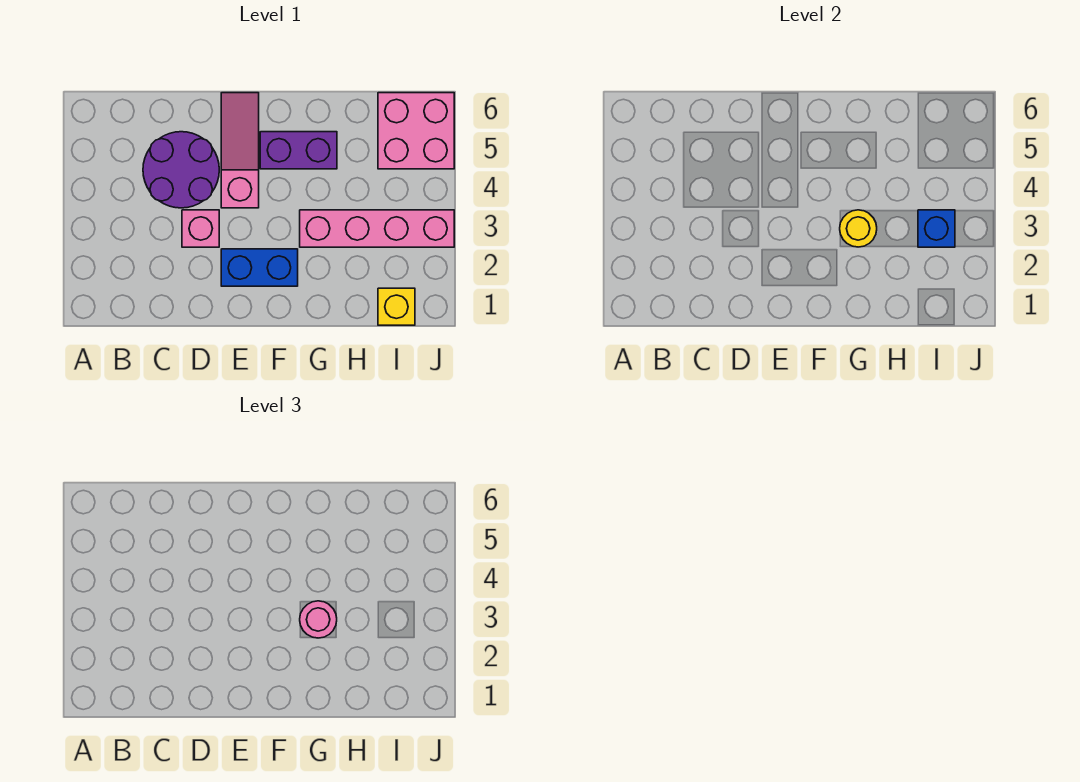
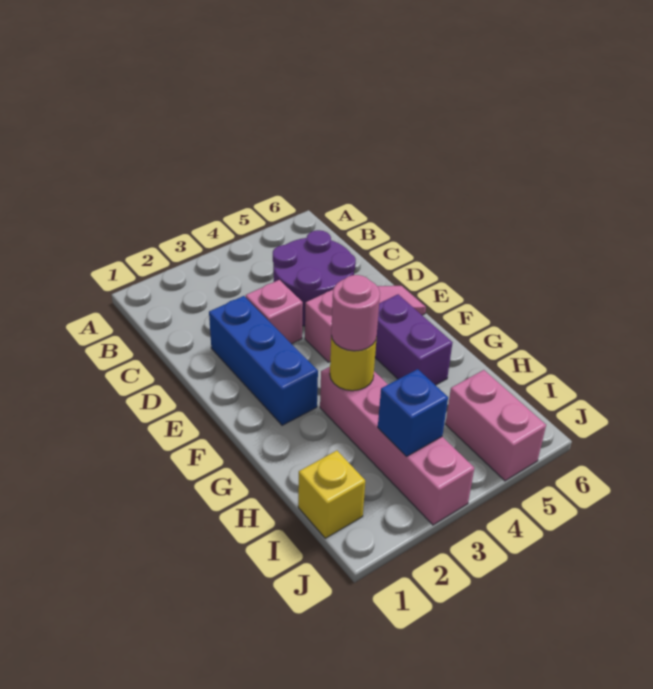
blue 1x2 brick [221,249,298,286] -> blue 1x3 brick [209,296,318,425]
pink 2x2 brick [378,93,454,169] -> pink 1x2 brick [445,370,546,481]

